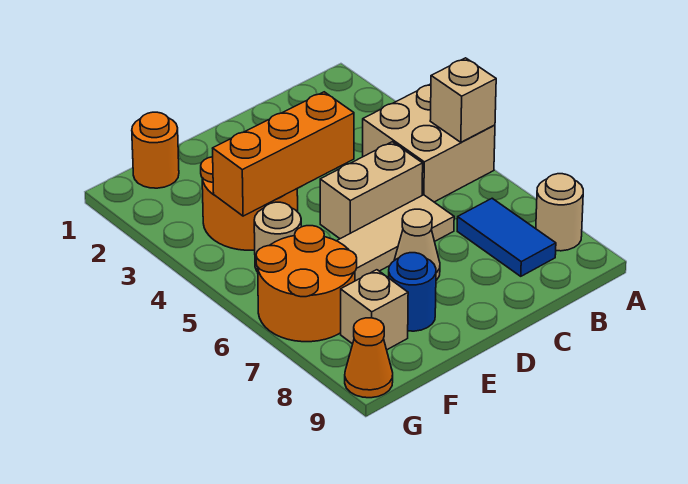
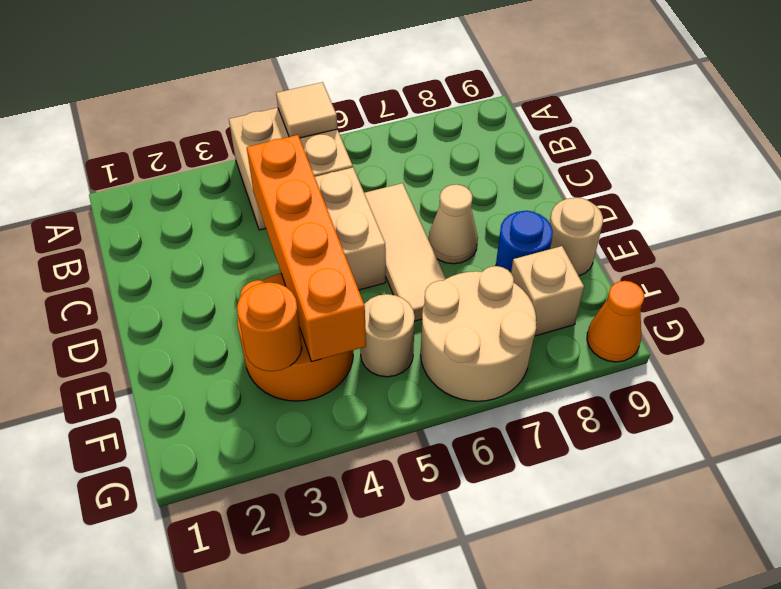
tan 1x1 brick [430,58,496,142] -> tan 1x1 tile [276,82,337,138]
tan 1x1 round brick [536,174,583,251] -> tan 1x1 round brick moved to [550,198,603,276]
blue 1x2 tile [457,198,556,276] -> none
orange 1x3 brick [213,92,354,216] -> orange 1x4 brick [247,135,366,362]
orange 1x1 round brick [132,112,179,188] -> orange 1x1 round brick moved to [237,282,302,371]
orange 2x2 round brick [256,226,357,342] -> tan 2x2 round brick [421,266,536,401]

